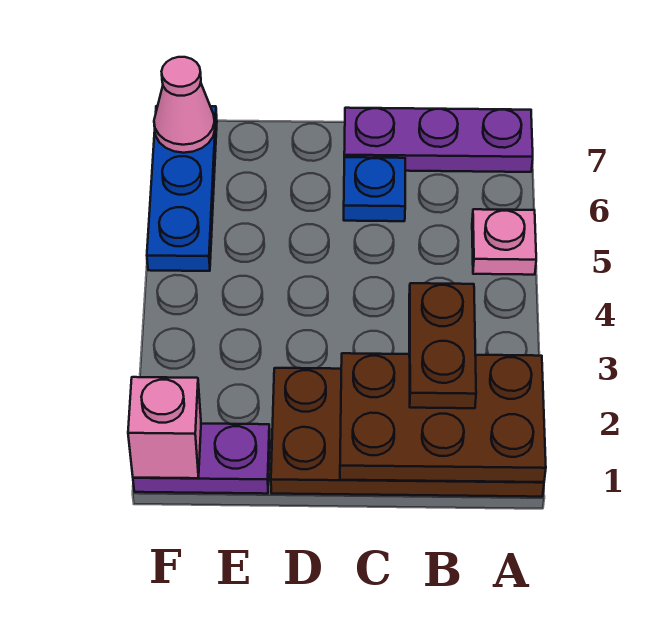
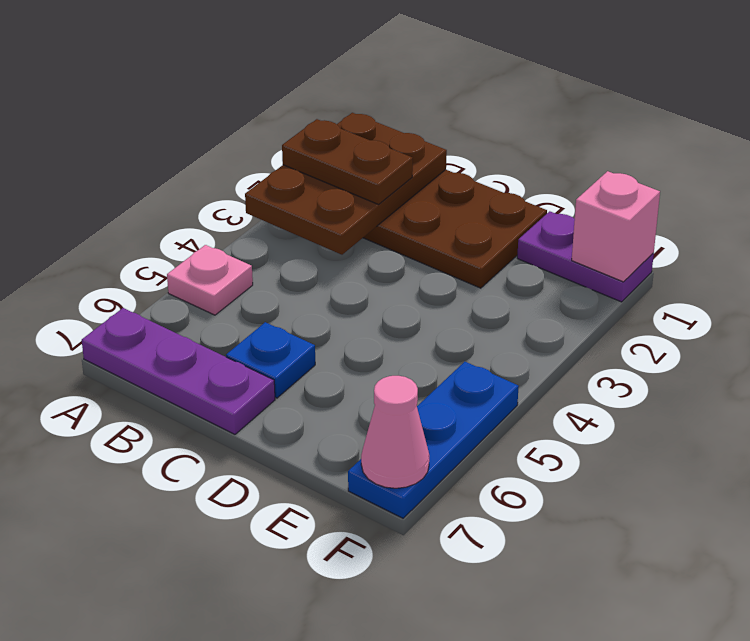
brown 2x3 plate [340,353,546,482] -> brown 2x3 plate turned to [245,113,447,255]
brown 1x2 plate [409,283,476,408] -> brown 1x2 plate turned to [282,119,413,204]

